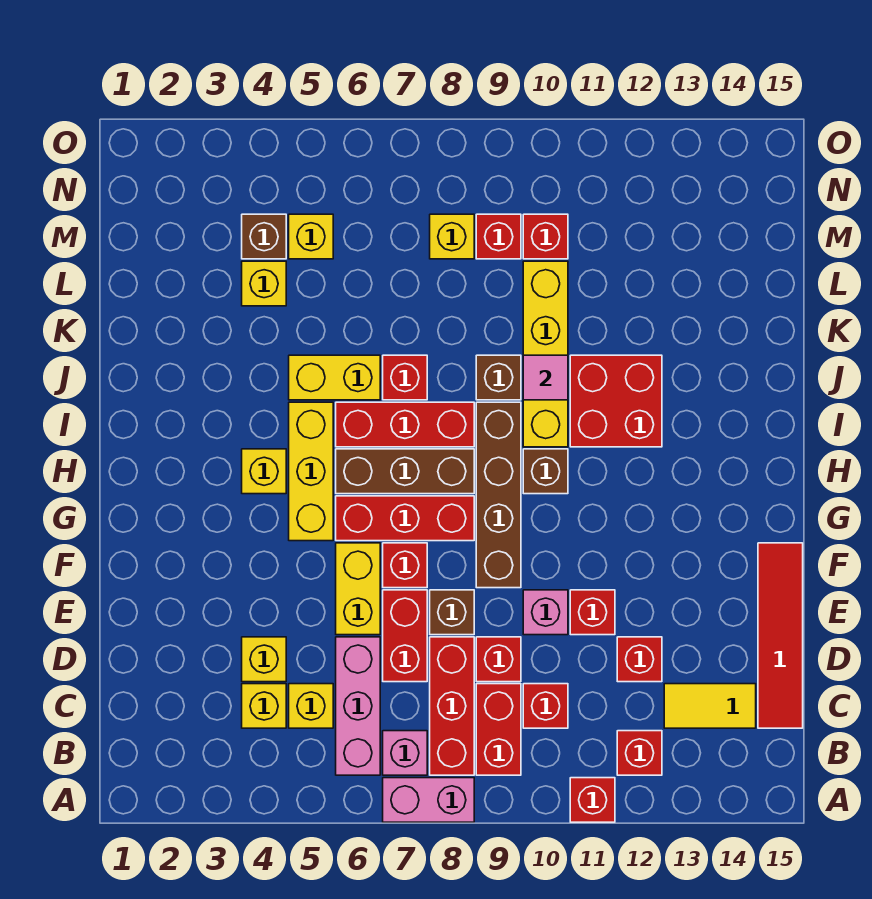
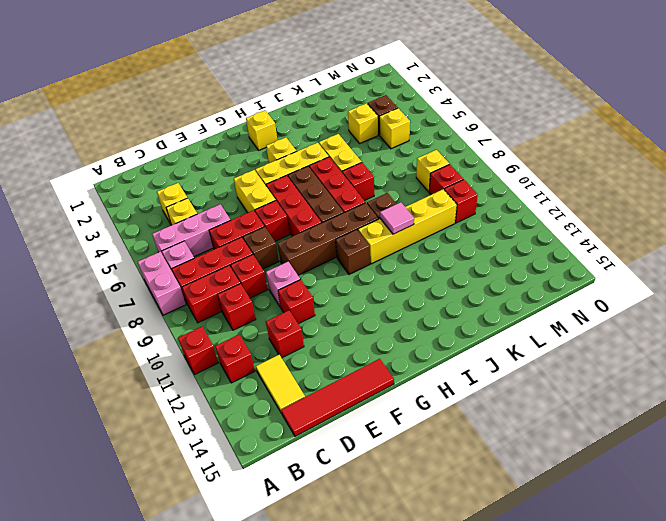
yellow 1x1 brick [242,637,286,682] -> yellow 1x1 brick moved to [246,110,277,150]
yellow 1x2 brick [336,543,380,635] -> yellow 1x2 brick turned to [234,170,276,213]
red 2x2 brick [570,355,662,447] -> none

